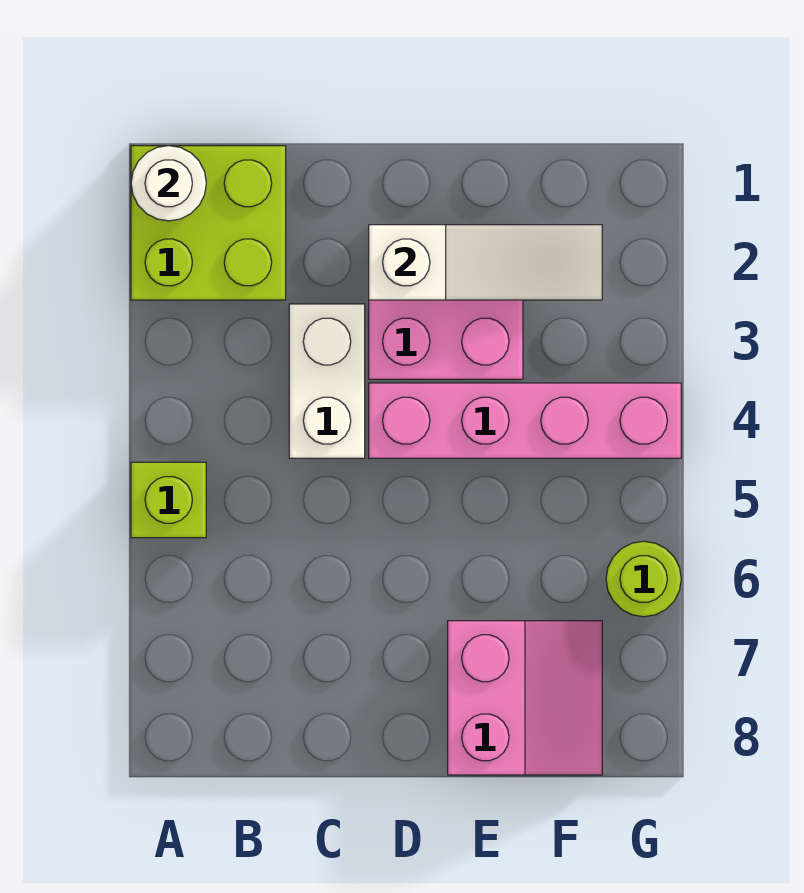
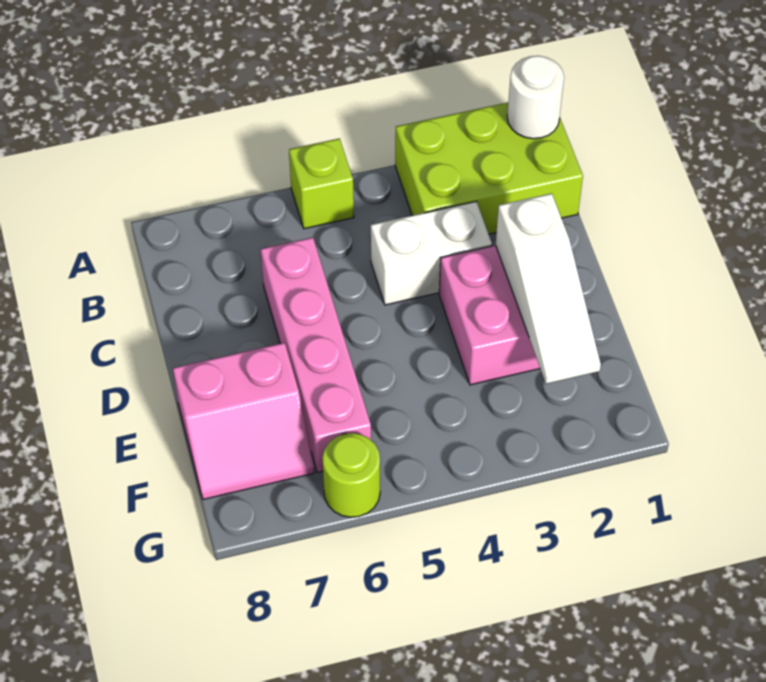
lime 2x2 brick [131,146,286,300] -> lime 2x3 brick [395,103,583,234]
pink 1x4 brick [369,383,681,458] -> pink 1x4 brick moved to [261,237,371,472]

